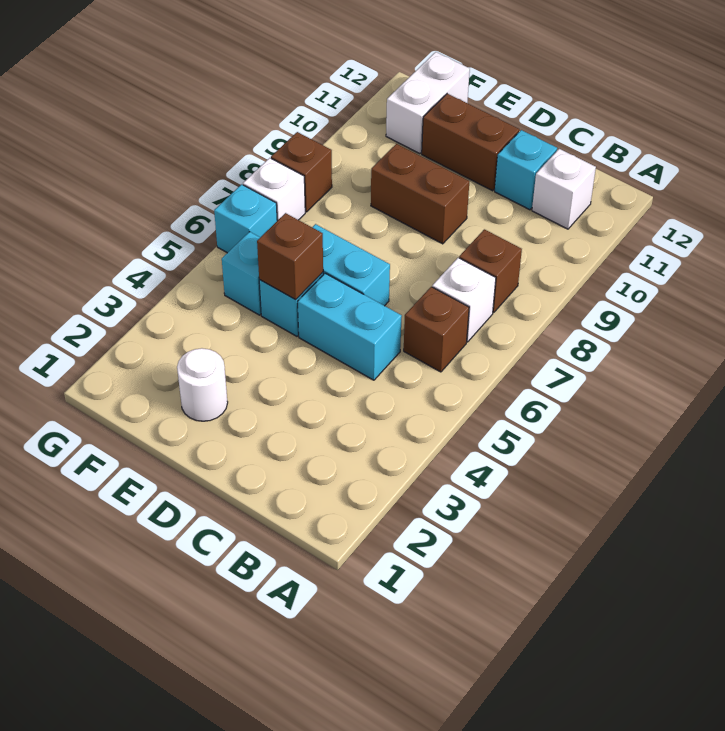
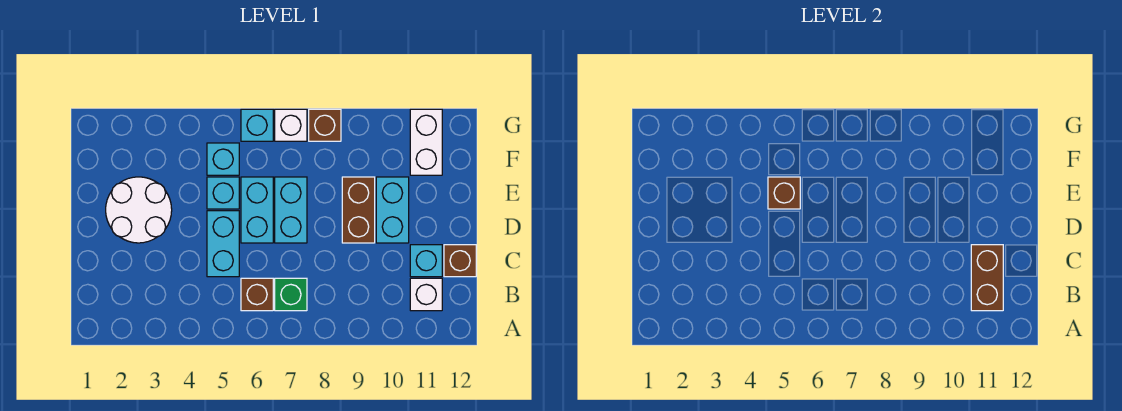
white 1x1 brick [432,258,496,342] -> green 1x1 brick [275,278,307,311]
brown 1x1 brick [459,229,522,313] -> brown 1x1 brick moved to [444,245,476,277]
none -> cyan 1x2 brick [275,177,307,243]
none -> cyan 1x2 brick [376,177,409,243]
brown 1x2 brick [422,94,519,191] -> brown 1x2 brick moved to [971,245,1003,311]
white 1x1 round brick [177,348,228,421] -> white 2x2 round brick [106,177,172,243]
white 1x2 brick [386,52,470,154] -> white 1x2 brick turned to [410,109,442,175]

